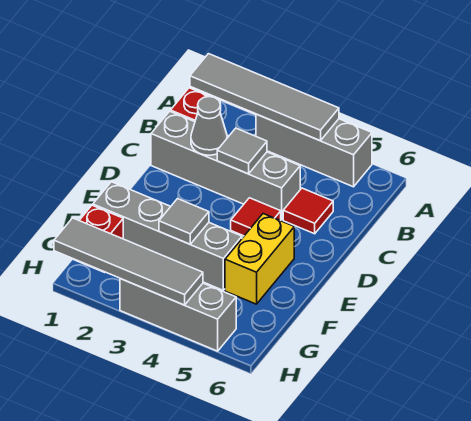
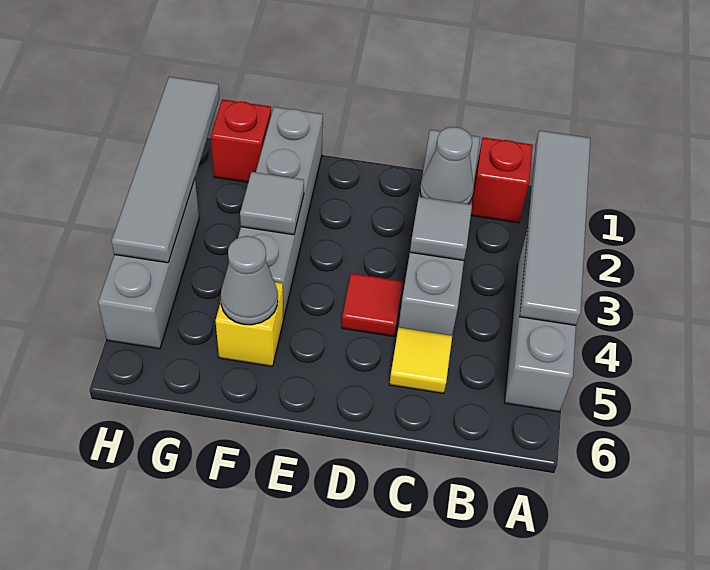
red 1x1 tile [283,188,333,234] -> yellow 1x1 tile [389,327,452,394]
yellow 1x2 brick [225,214,294,304] -> yellow 1x1 brick [216,282,283,367]
none -> grey 1x1 cone [221,236,278,325]

